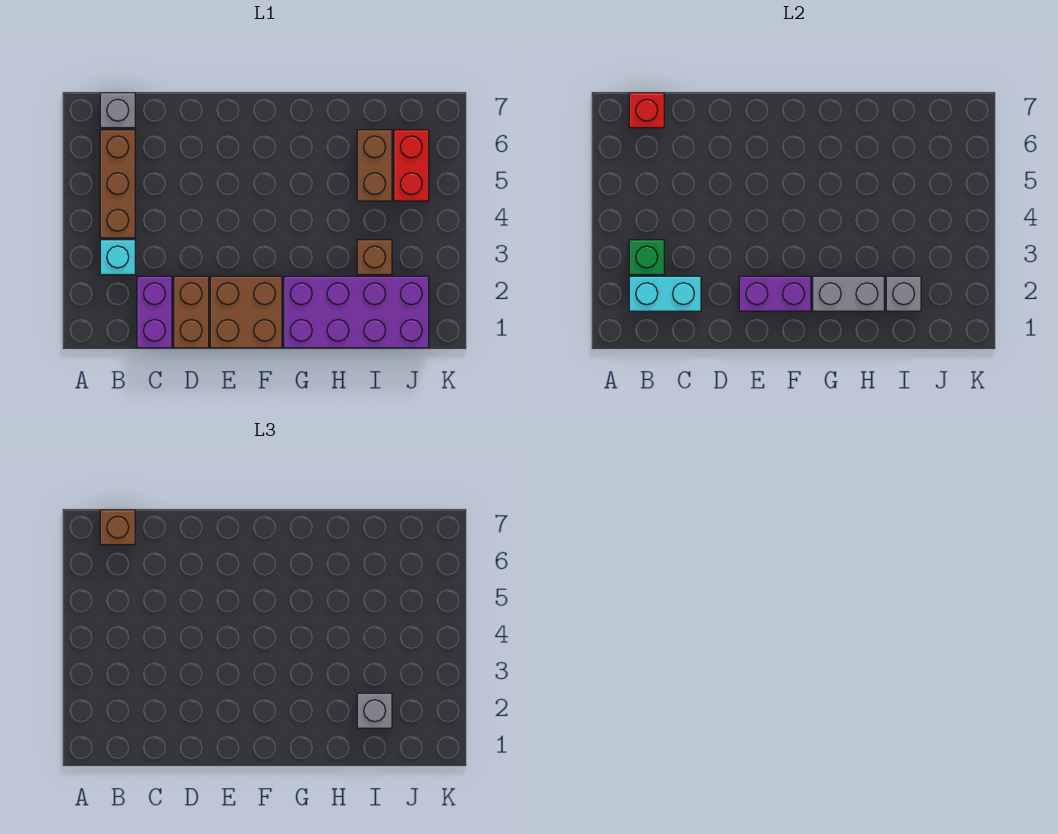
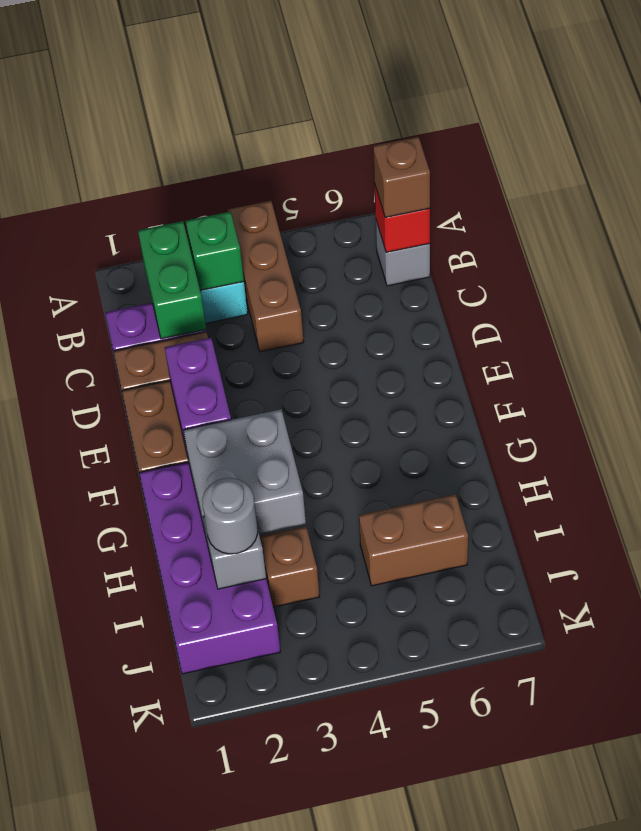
cyan 1x2 brick [629,276,701,311] -> green 1x2 brick [138,221,206,339]
brown 1x3 brick [100,130,135,238] -> brown 1x3 brick turned to [228,201,304,352]
grey 1x2 brick [813,276,884,311] -> grey 2x2 brick [183,409,306,544]
grey 1x1 brick [357,693,392,728] -> grey 1x1 round brick [202,478,258,554]
red 1x2 brick [394,130,429,201] -> none

